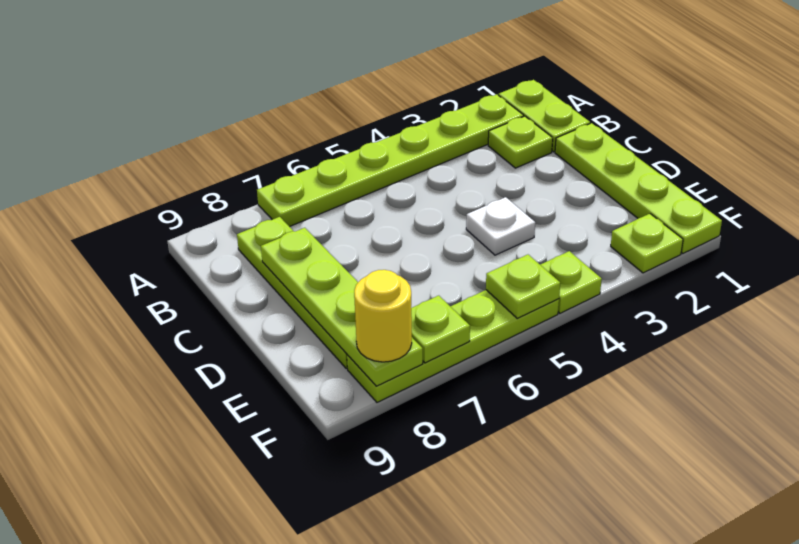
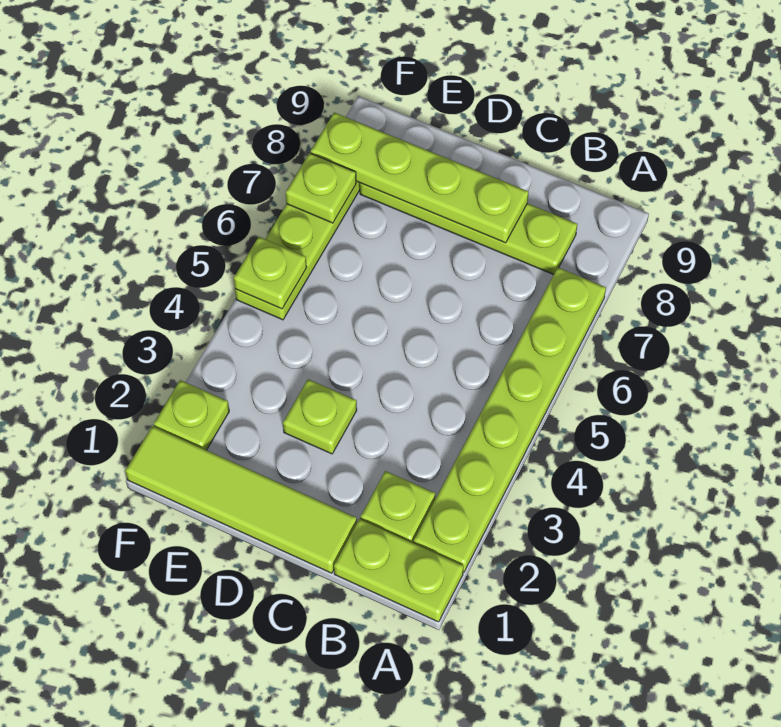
lime 1x4 plate [555,123,722,253] -> lime 1x4 tile [125,426,357,573]
white 1x1 plate [466,197,535,255] -> none
lime 1x1 plate [540,251,602,313] -> lime 1x1 plate moved to [283,379,357,454]
yellow 1x1 round brick [354,270,412,362] -> none

